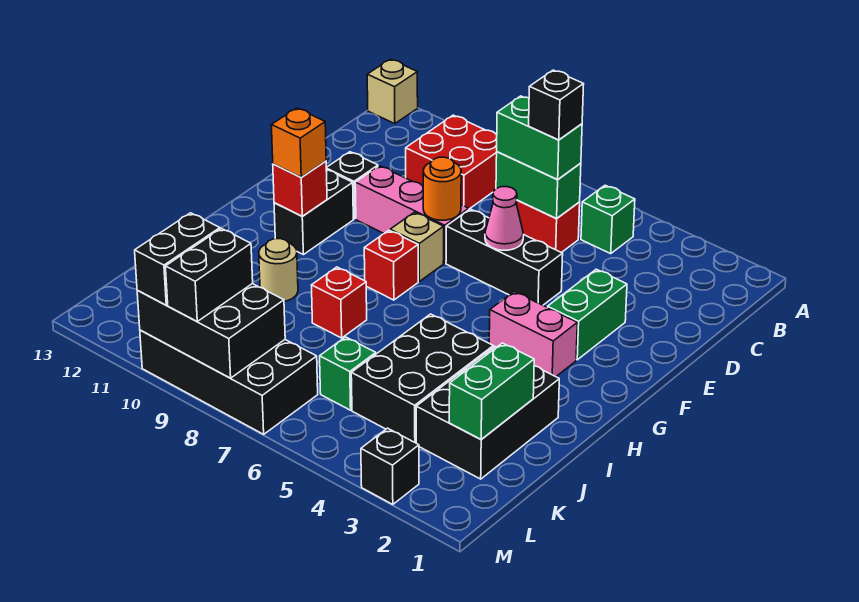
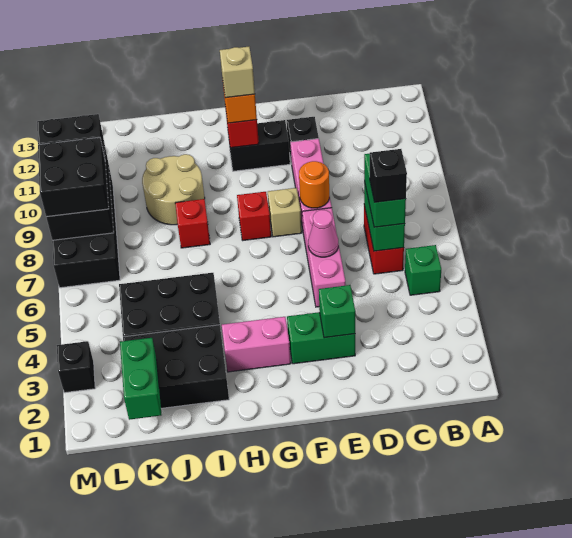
tan 1x1 brick [367,59,418,124] -> tan 1x1 brick moved to [220,47,255,98]
red 2x2 brick [406,115,497,209] -> none
black 1x3 brick [446,209,563,305] -> pink 1x3 brick [302,208,346,307]
pink 1x2 brick [489,292,577,377] -> pink 1x2 brick turned to [222,317,291,372]
tan 1x1 round brick [259,239,298,301] -> tan 2x2 round brick [142,154,205,225]
green 1x2 brick [449,343,534,439] -> green 1x2 brick turned to [120,338,161,420]
green 1x1 brick [320,337,376,410] -> green 1x1 brick moved to [319,285,355,338]
black 1x2 brick [165,228,253,321] -> black 2x2 brick [38,137,109,217]

